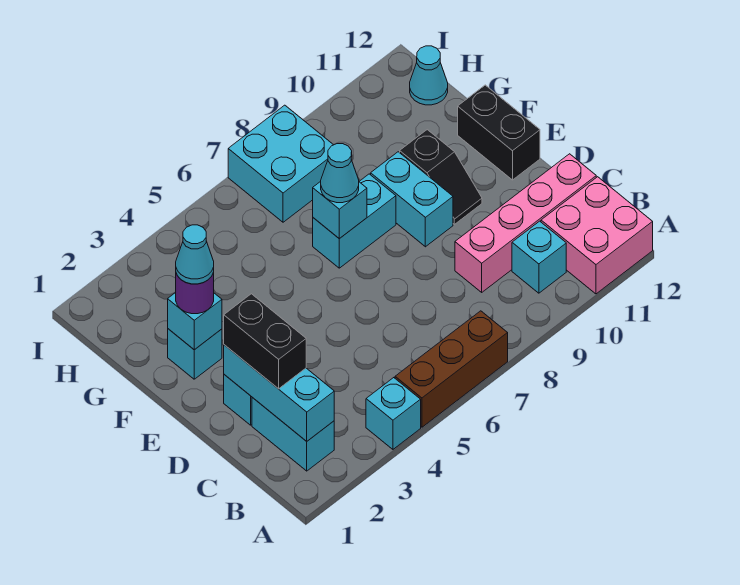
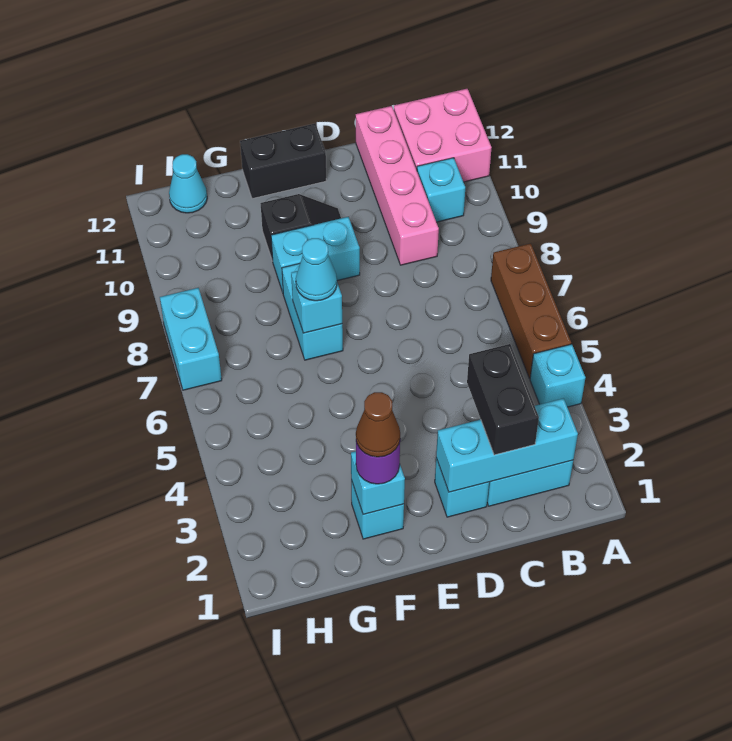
black 1x2 brick [224,294,306,389] -> black 1x2 brick turned to [467,344,539,455]
cyan 1x1 cone [176,225,214,284] -> brown 1x1 cone [356,392,400,457]
cyan 2x2 brick [228,105,333,222] -> cyan 1x2 brick [160,288,222,390]

